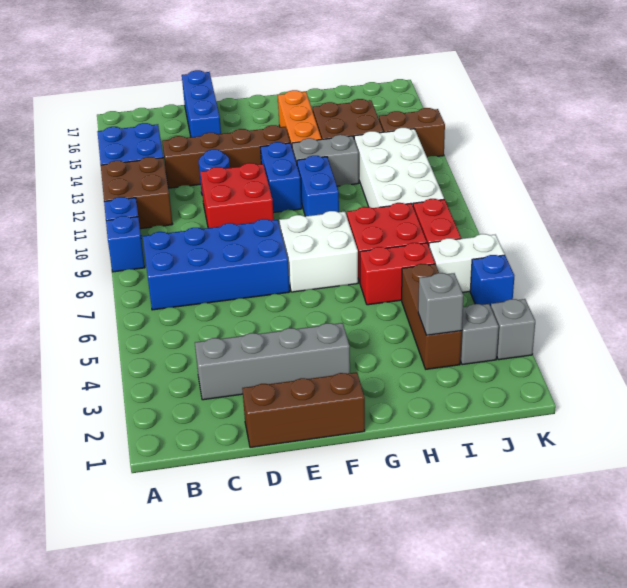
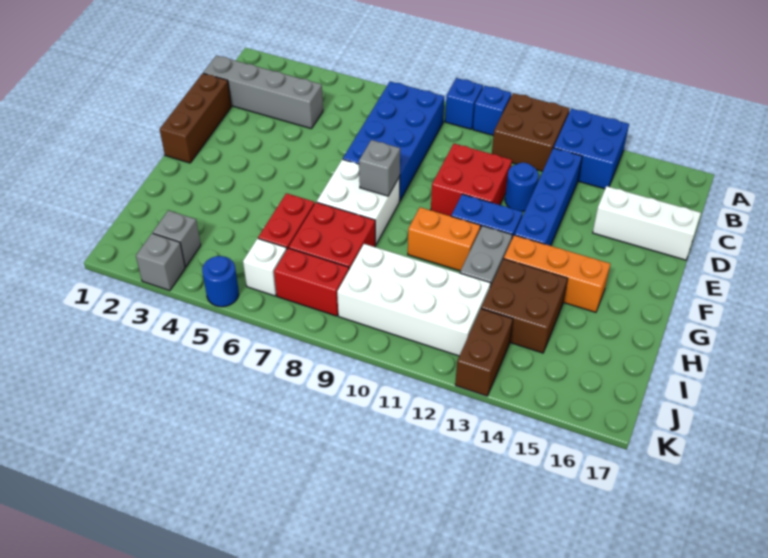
grey 1x4 brick [195,323,350,400] -> grey 1x4 brick turned to [203,55,323,129]
brown 1x4 brick [162,125,290,188] -> blue 1x4 brick [514,148,582,246]
blue 1x3 brick [182,70,221,137] -> white 1x3 brick [593,186,701,260]
blue 1x2 brick [297,156,339,216] -> orange 1x2 brick [408,207,481,271]
brown 1x3 brick [402,264,462,369] -> none
grey 1x1 brick [418,273,464,335] -> grey 1x1 brick moved to [359,140,400,196]
white 1x2 brick [429,234,505,292] -> white 1x1 brick [243,239,287,296]
blue 1x1 brick [470,255,514,306] -> blue 1x1 round brick [202,256,239,307]

